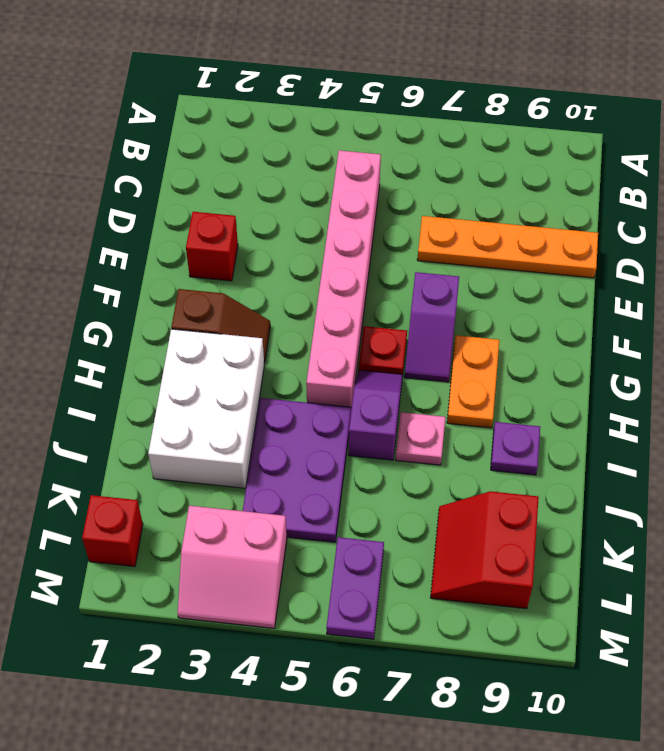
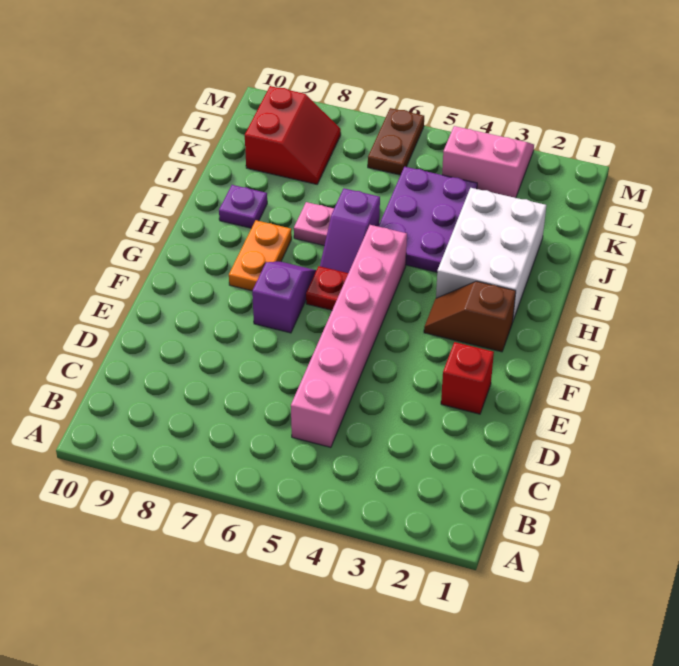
orange 1x4 plate [417,216,598,278] -> none
red 1x1 brick [82,495,143,567] -> none
purple 1x2 plate [326,537,384,639] -> brown 1x2 plate [368,108,424,175]

